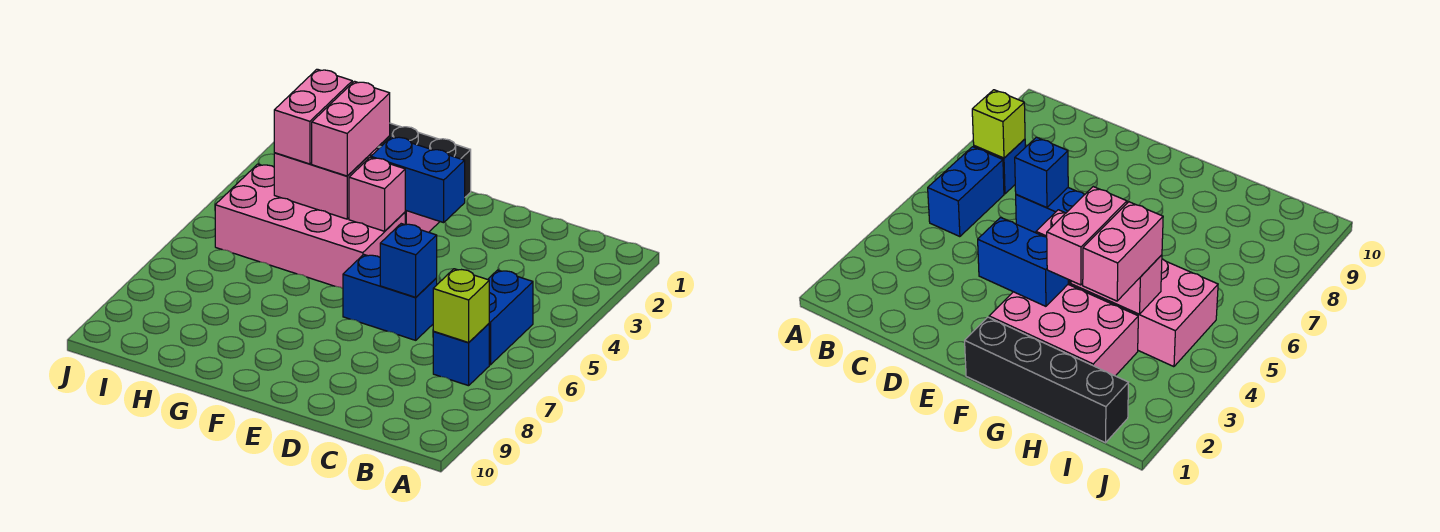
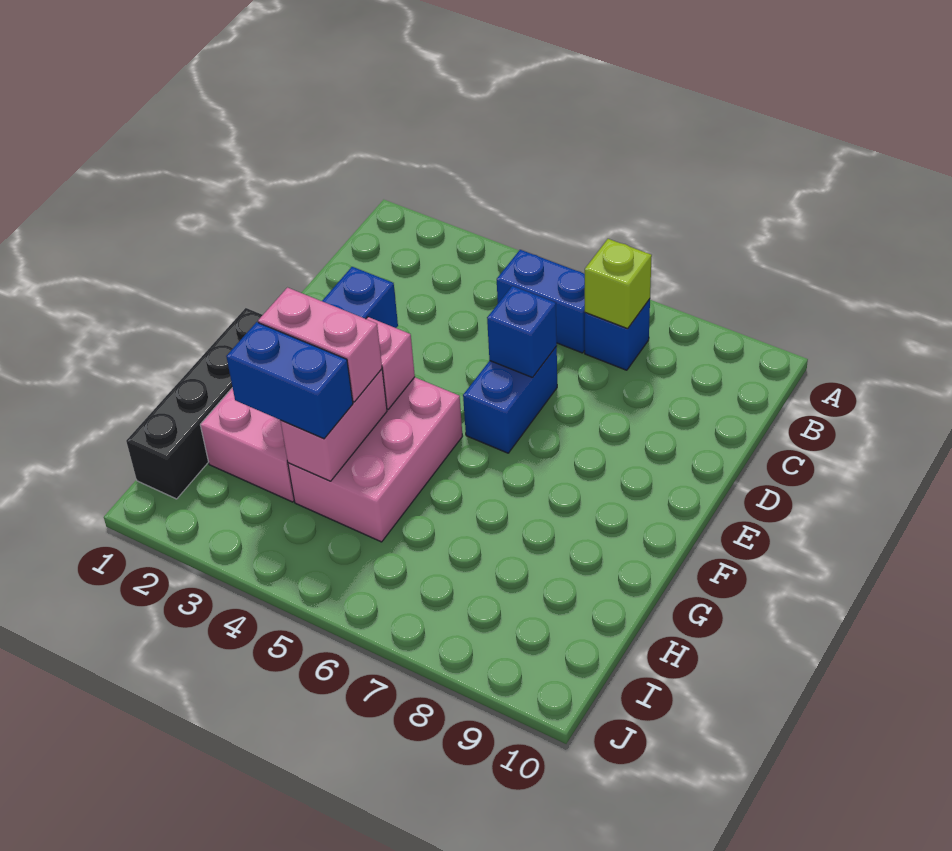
pink 2x4 brick [215,164,405,288] -> pink 2x3 brick [288,377,462,542]
pink 1x2 brick [274,69,352,164] -> blue 1x2 brick [226,322,353,439]

